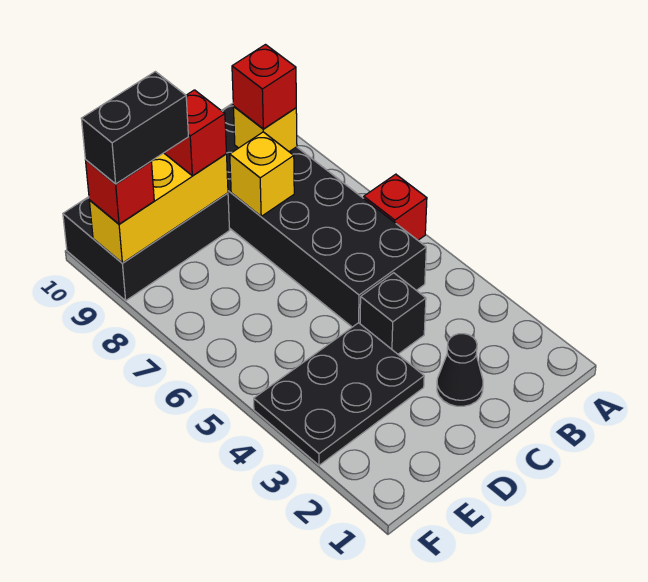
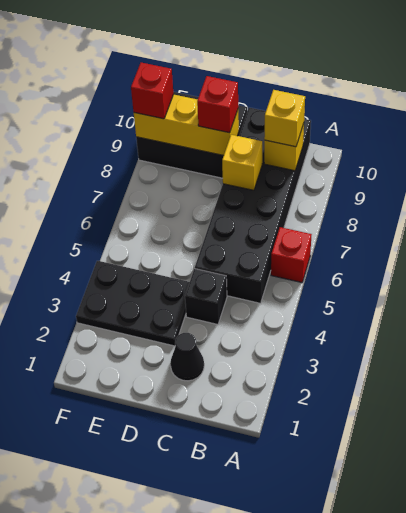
red 1x1 brick [232,45,296,129] -> yellow 1x1 brick [264,90,305,147]
black 1x2 brick [81,72,188,184] -> none

